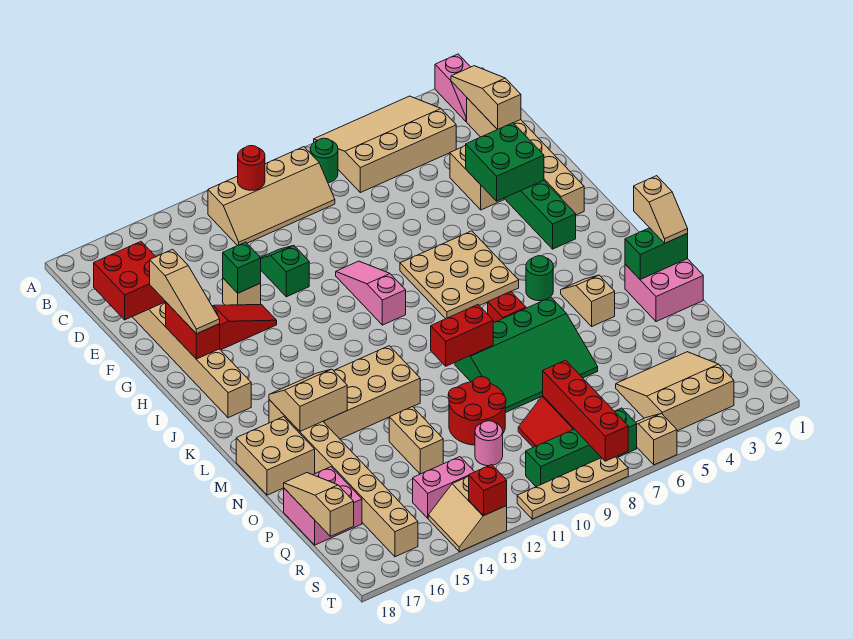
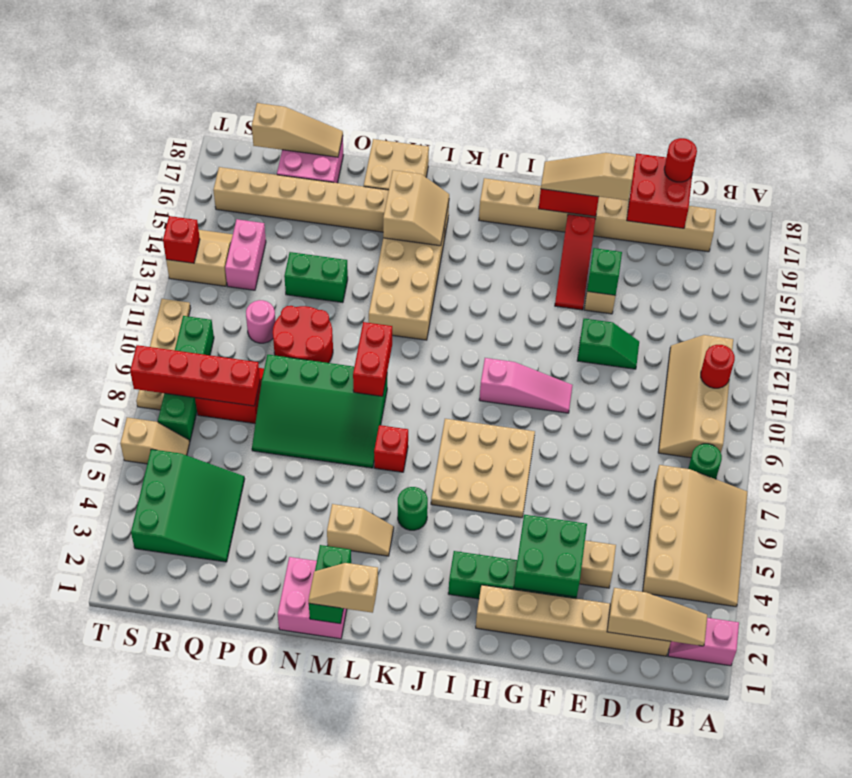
none -> red 1x1 round brick [664,138,697,182]
green 3x4 slope [455,297,598,413] -> green 3x4 slope turned to [252,355,387,468]
tan 1x2 brick [389,407,443,474] -> green 1x2 brick [284,252,348,303]
tan 3x3 slope [616,352,734,431] -> green 3x3 slope [131,449,245,562]

